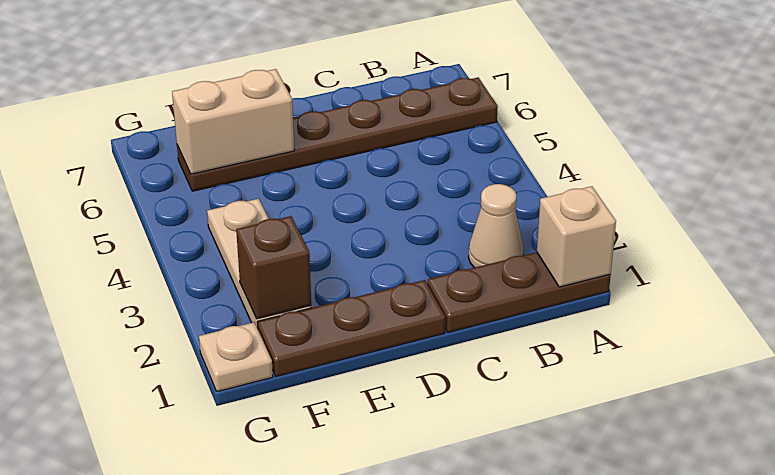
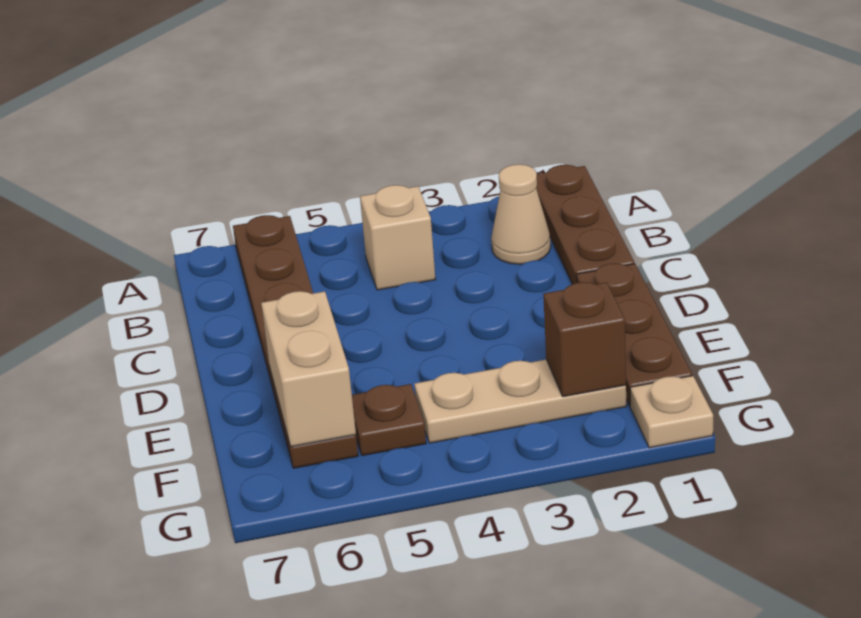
tan 1x1 brick [537,186,616,287] -> tan 1x1 brick moved to [360,185,436,290]
none -> brown 1x1 plate [352,384,426,456]

